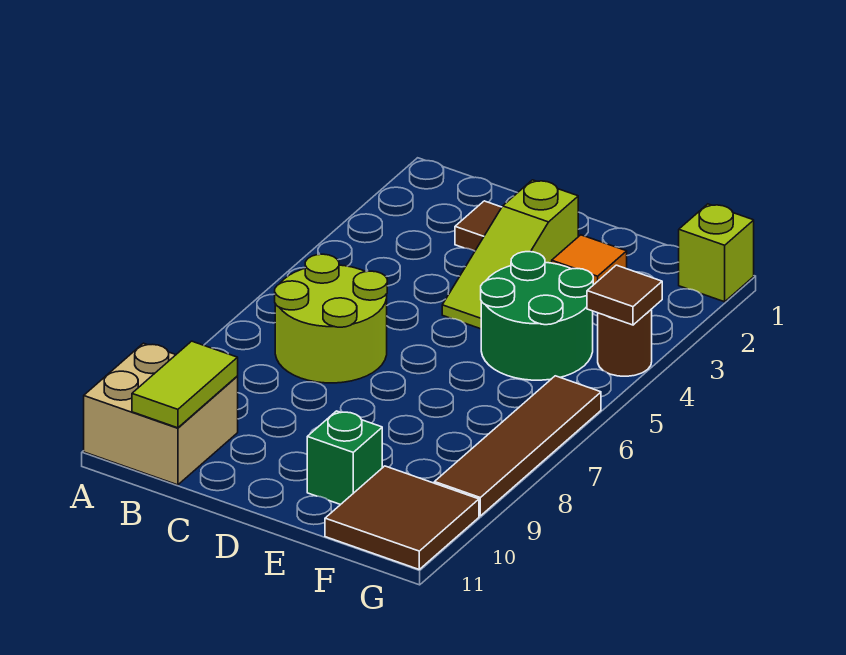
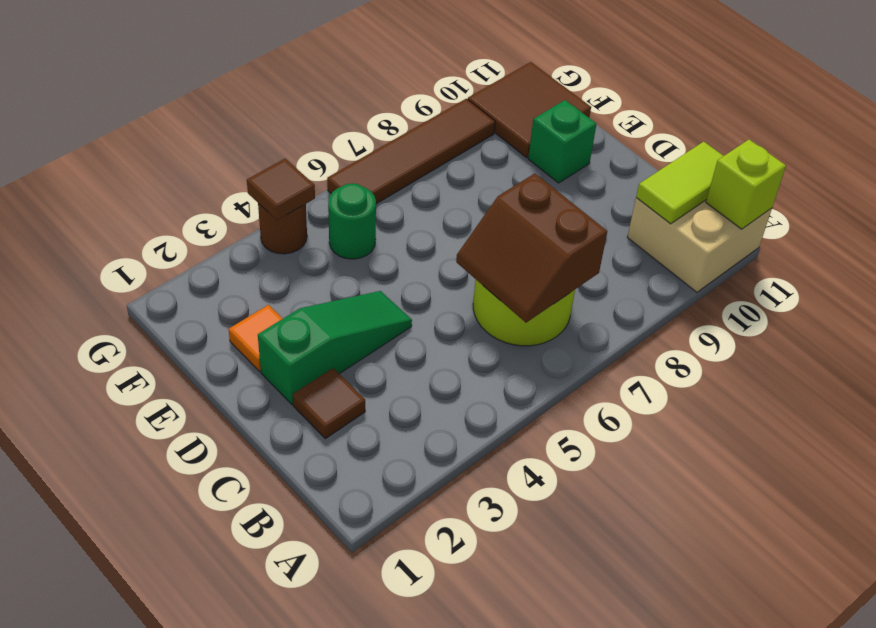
none -> brown 2x2 slope [456,173,607,323]
lime 1x3 slope [442,180,578,329] -> green 1x3 slope [258,291,412,404]
green 2x2 round brick [481,252,593,380] -> green 1x1 round brick [328,183,376,259]
lime 1x1 brick [679,204,754,302] -> lime 1x1 brick moved to [706,139,786,229]

